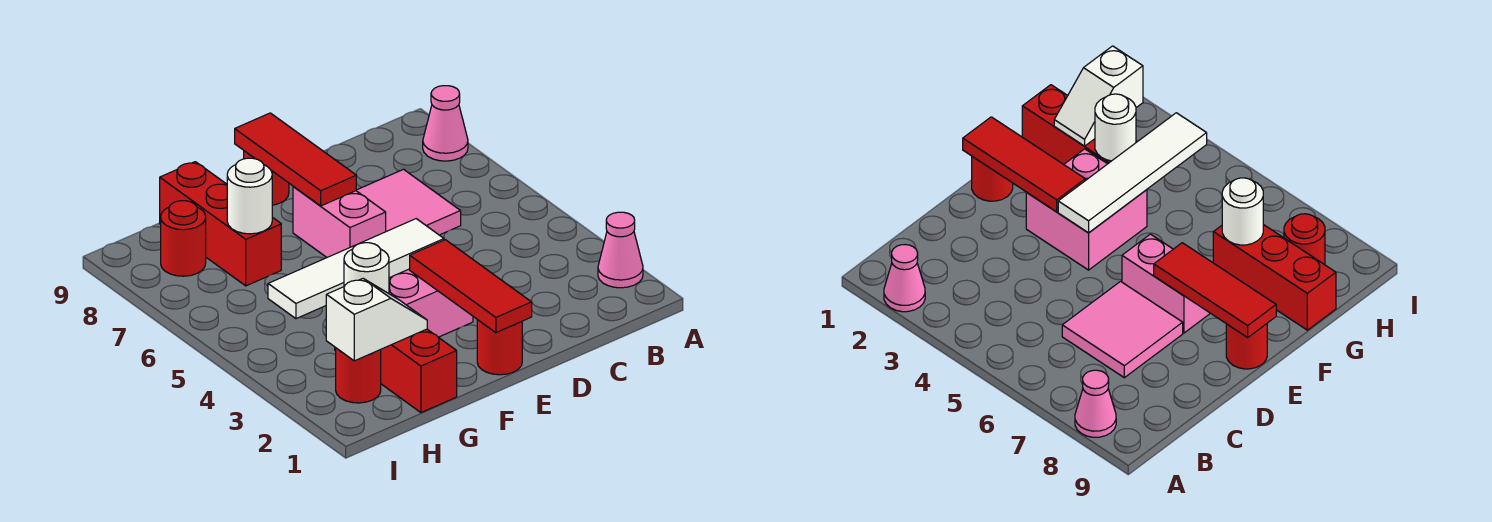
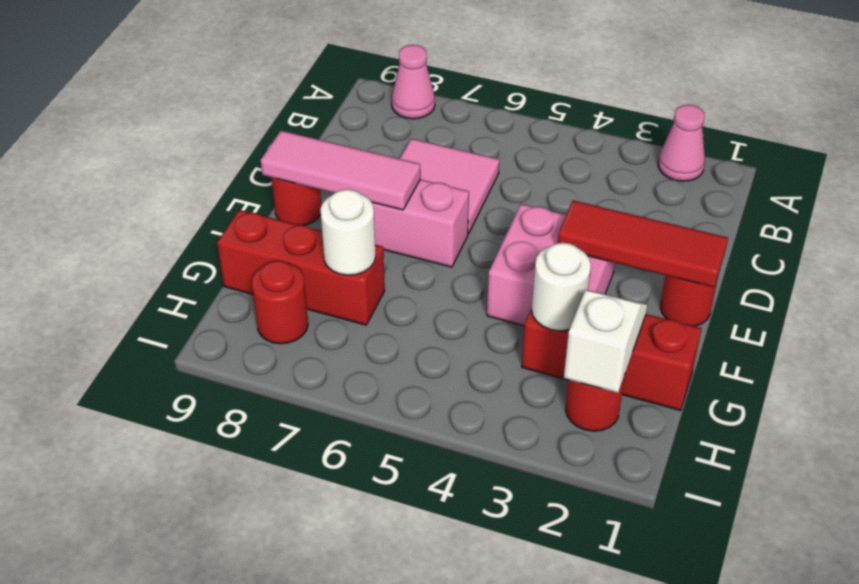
white 1x4 tile [268,219,444,319] -> none
red 1x3 tile [235,113,356,206] -> pink 1x3 tile [261,131,421,210]

